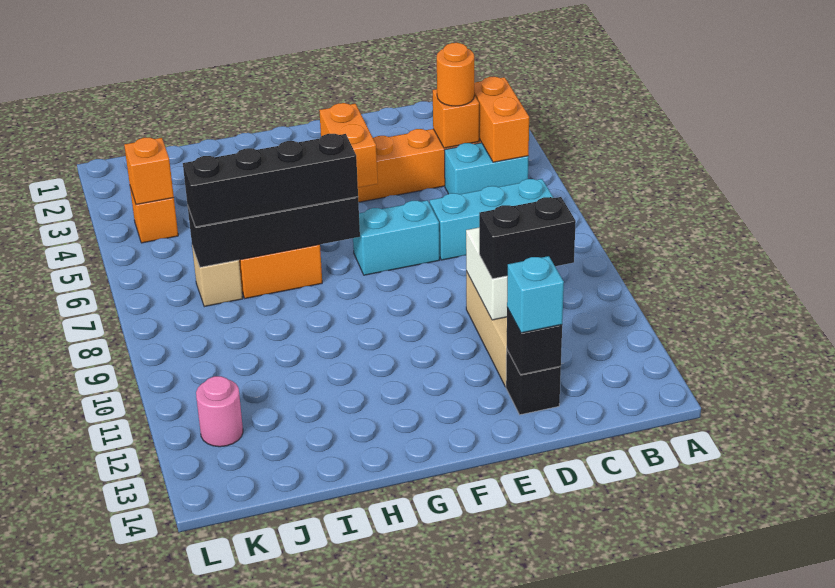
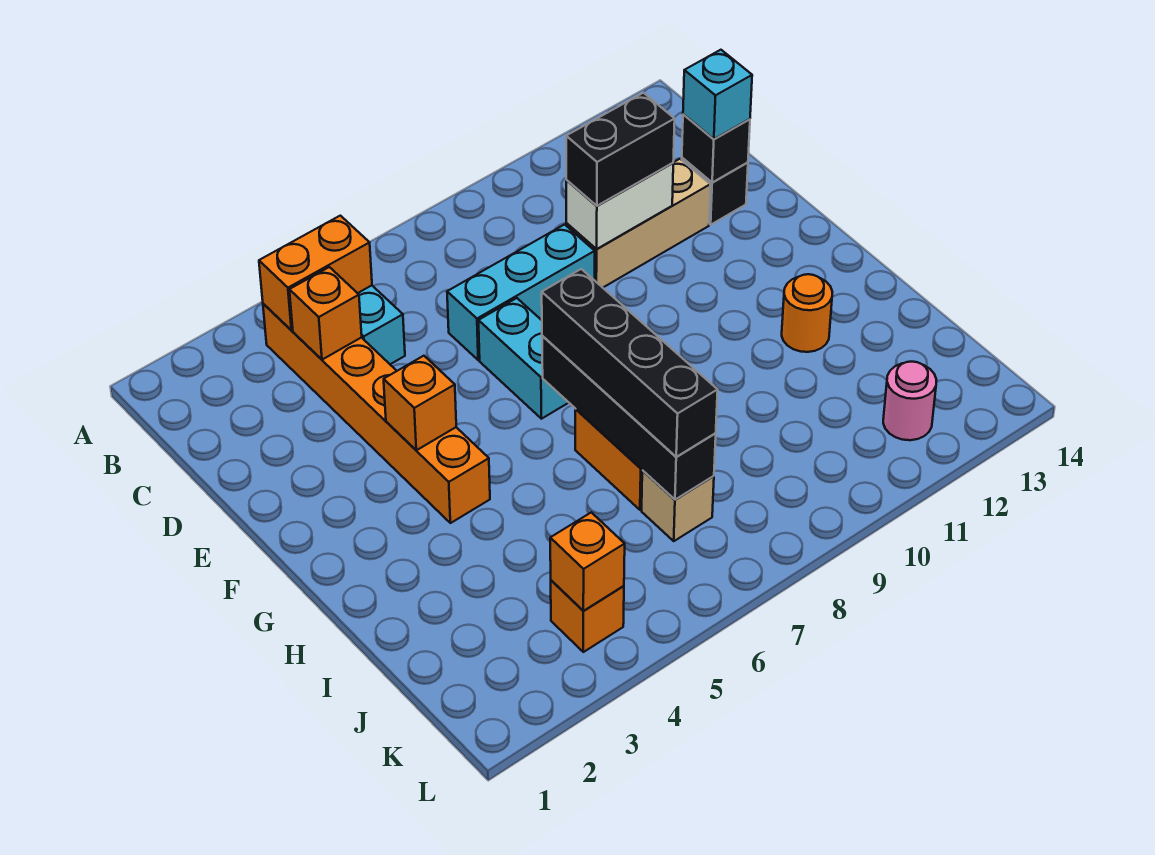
cyan 1x3 brick [430,179,553,260] -> cyan 1x3 brick turned to [447,225,595,360]
orange 1x1 round brick [437,43,474,106] -> orange 1x1 round brick moved to [782,274,832,352]
black 1x2 brick [479,197,576,279] -> black 1x2 brick turned to [566,93,675,206]
orange 1x2 brick [319,103,378,187] -> orange 1x1 brick [384,356,456,450]

